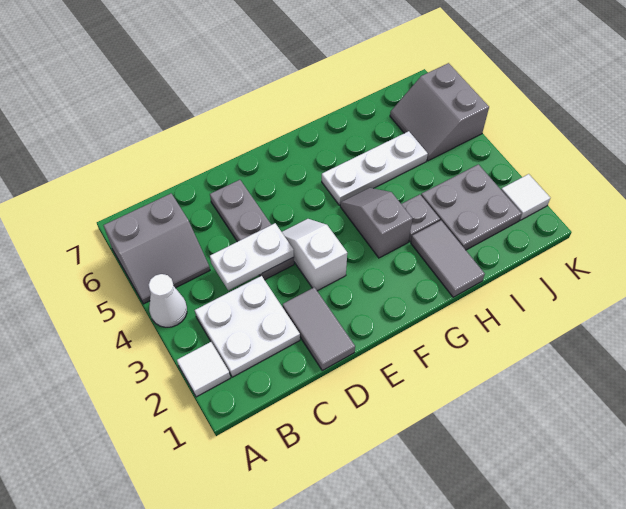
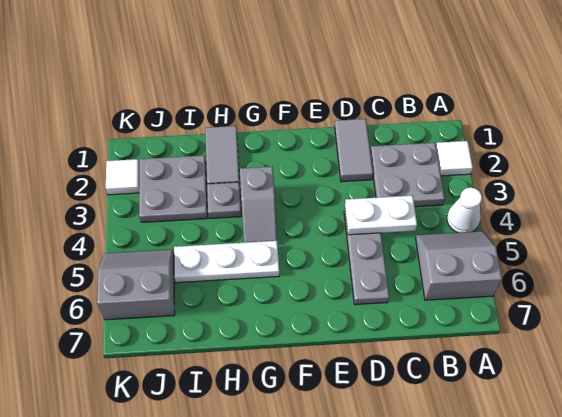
white 2x2 plate [195,276,300,377] -> grey 2x2 plate [370,143,445,207]
white 1x2 slope [282,219,347,291] -> none
grey 2x2 slope [390,63,489,161] -> grey 2x2 slope turned to [97,249,175,320]

